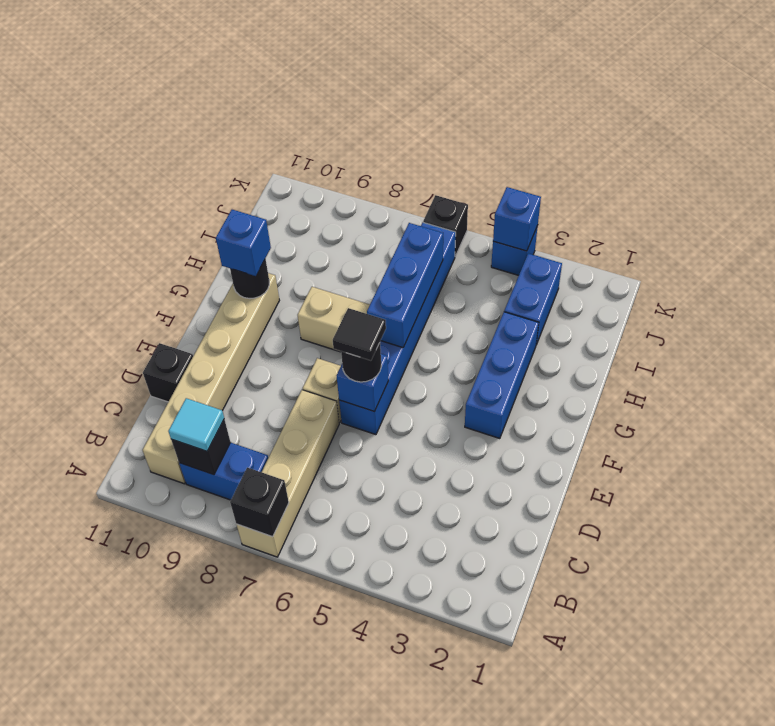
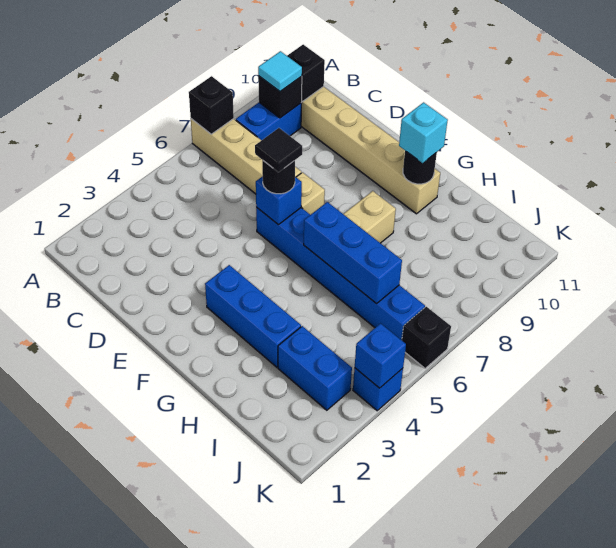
black 1x1 brick [143,343,193,402] -> black 1x1 brick moved to [287,45,325,102]
blue 1x1 brick [216,210,271,276] -> cyan 1x1 brick [399,102,448,163]

